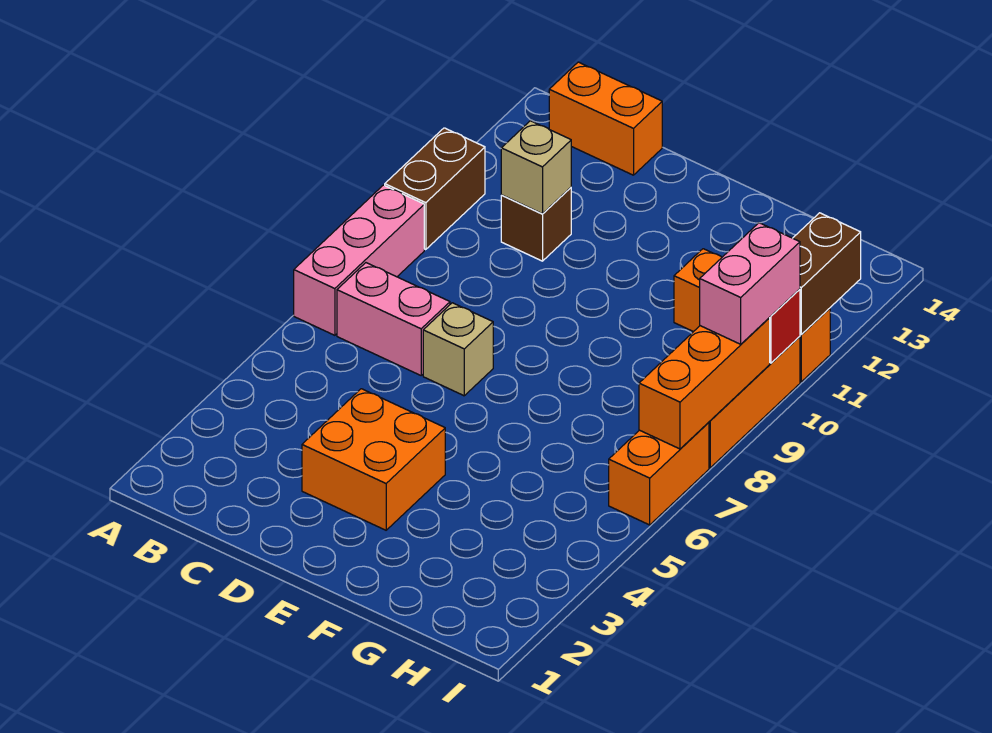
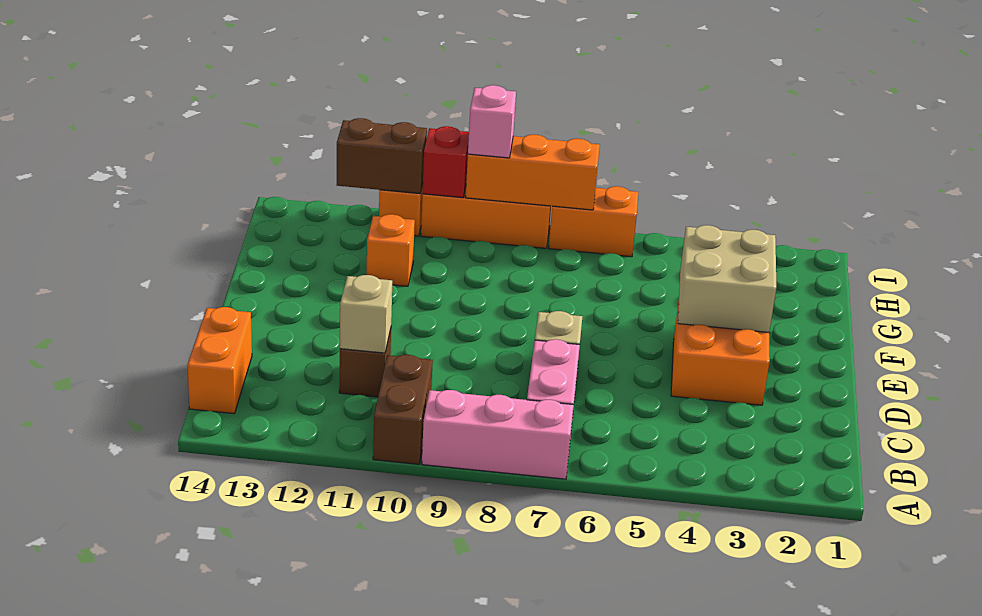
brown 1x2 brick [385,128,485,250] -> brown 1x2 brick turned to [373,355,433,464]
none -> tan 2x2 brick [678,225,776,332]
pink 1x2 brick [700,223,800,344] -> pink 1x1 brick [468,85,516,158]

